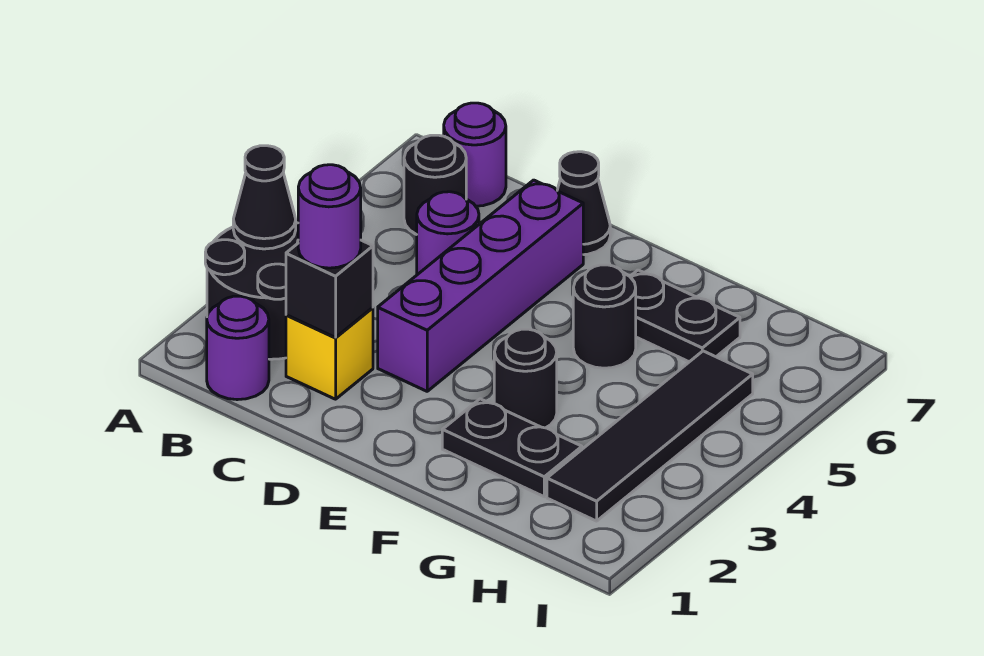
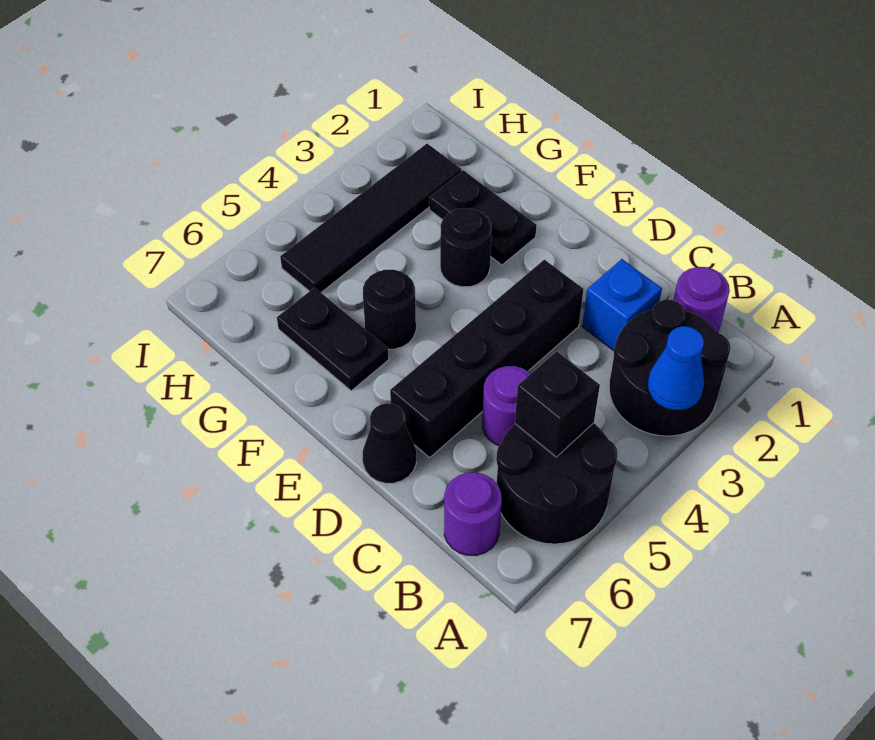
black 1x1 cone [233,146,296,249] -> blue 1x1 cone [648,326,704,410]
black 1x1 round brick [404,135,466,235] -> black 2x2 round brick [496,423,618,544]
yellow 1x1 brick [286,308,373,399] -> blue 1x1 brick [582,259,662,351]
black 1x1 brick [286,240,373,337] -> black 1x1 brick moved to [515,351,600,457]
purple 1x1 round brick [298,165,361,268] -> none
purple 1x4 brick [378,180,583,391] -> black 1x4 brick [390,260,583,458]

